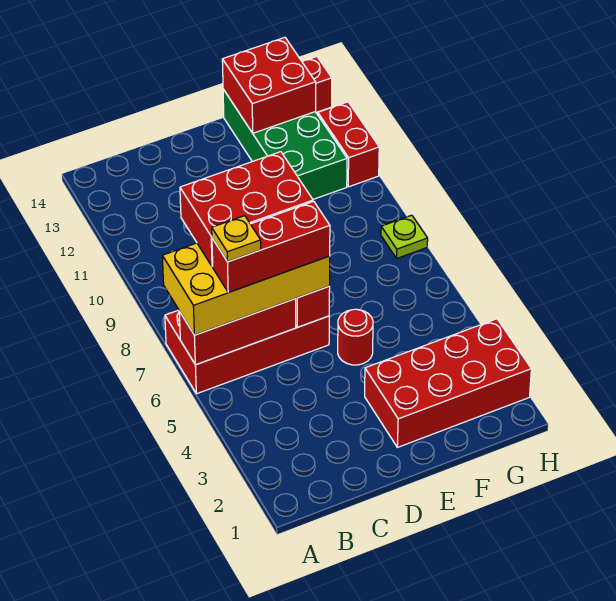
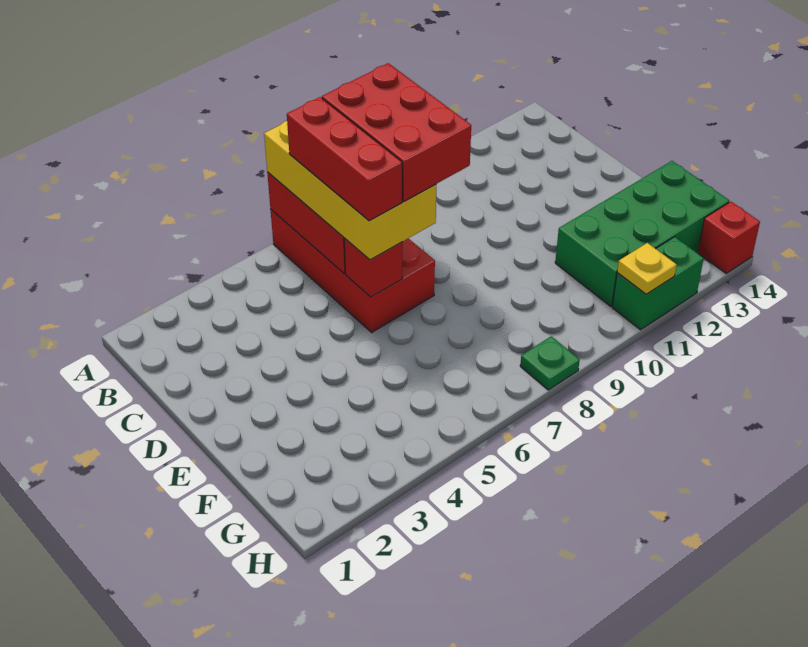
yellow 1x1 plate [212,216,261,262] -> yellow 1x1 plate moved to [617,243,677,294]
red 2x4 brick [365,319,531,447] -> none
red 1x1 round brick [338,309,373,365] -> none
red 2x2 brick [222,38,316,133] -> none
lime 1x1 plate [381,215,428,258] -> green 1x1 plate [520,336,580,390]
red 1x2 brick [317,102,379,187] -> green 1x2 brick [612,237,704,330]

